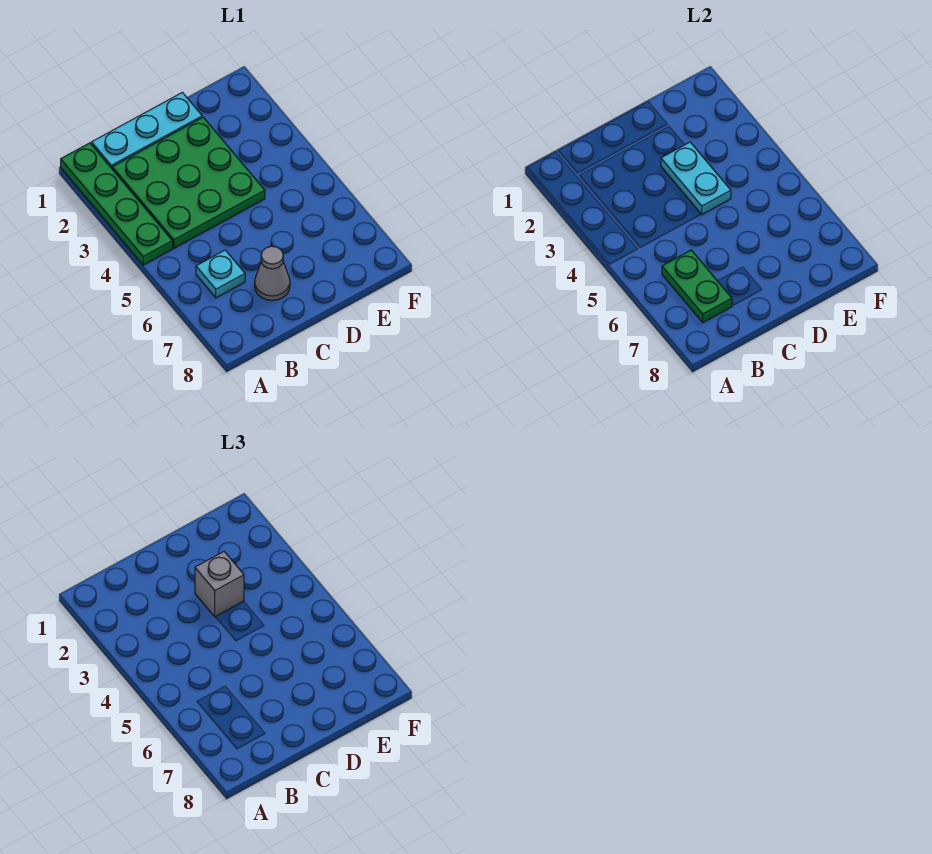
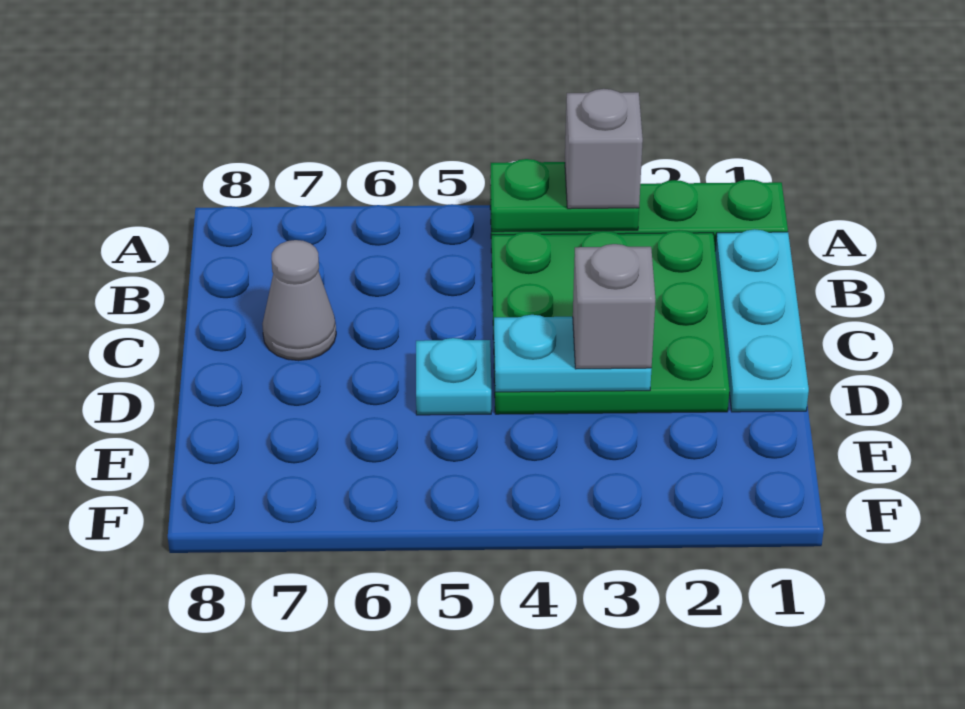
none -> grey 1x1 brick [565,89,643,209]
cyan 1x1 plate [196,250,245,298] -> cyan 1x1 plate moved to [416,338,491,415]
green 1x2 plate [662,250,732,322] -> green 1x2 plate moved to [490,159,639,232]

